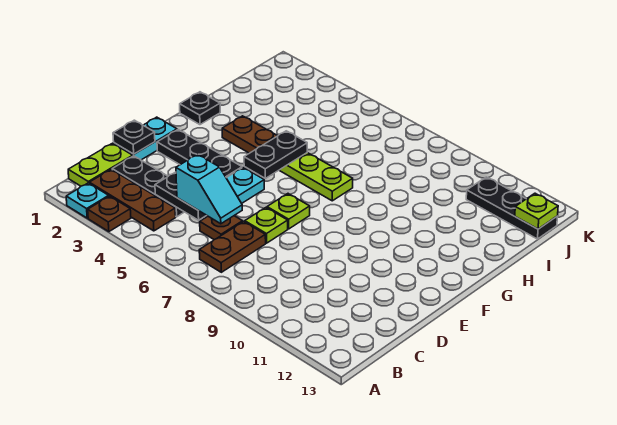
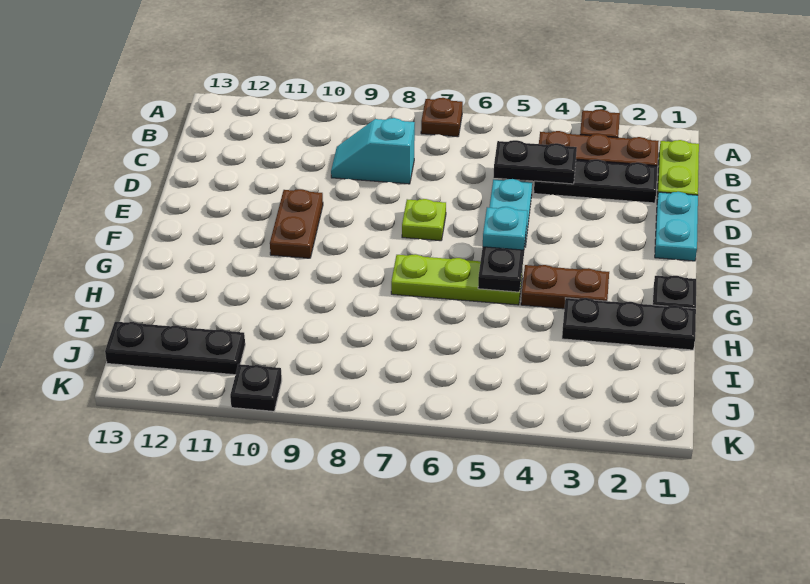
cyan 1x1 plate [66,183,109,218] -> cyan 1x1 plate moved to [483,207,527,250]
brown 1x2 plate [199,222,266,272] -> brown 1x2 plate moved to [270,189,323,258]
cyan 1x2 slope [176,154,242,224] -> cyan 1x2 slope moved to [331,118,415,184]
brown 1x1 plate [200,216,243,240] -> brown 1x1 plate moved to [421,98,463,137]
black 1x1 plate [113,120,155,154] -> black 1x1 plate moved to [230,364,282,411]
lime 1x1 plate [245,208,288,243] -> none
black 1x3 plate [157,130,242,178] -> black 1x3 plate moved to [562,298,696,350]
lime 1x1 plate [515,193,558,229] -> none

